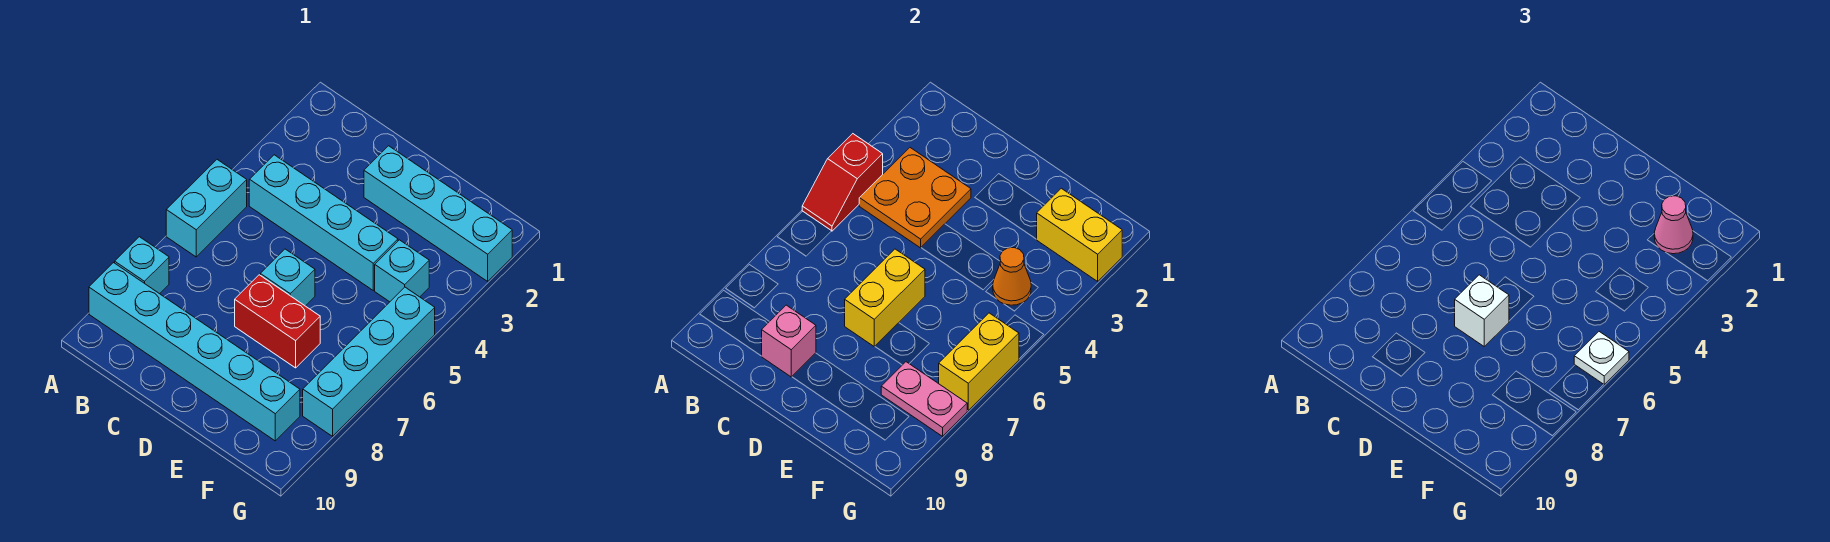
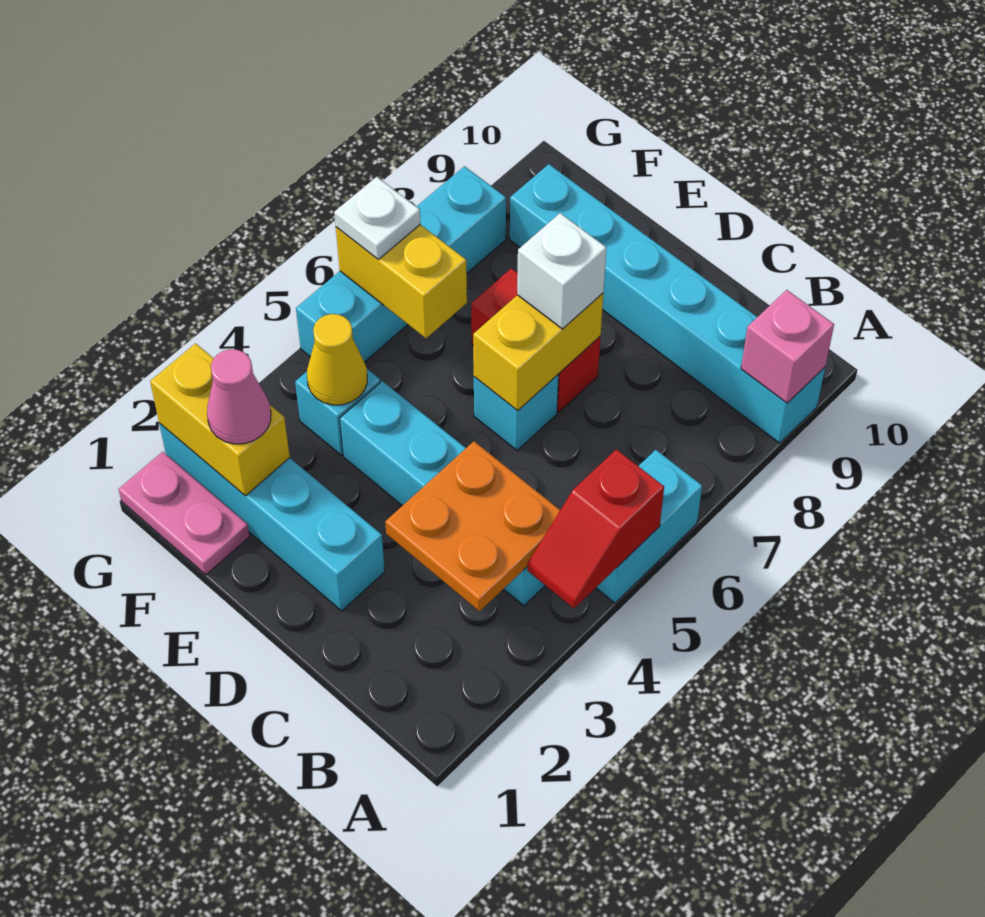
red 1x2 slope [802,134,883,231] -> red 1x2 slope turned to [527,449,664,609]
cyan 1x1 brick [115,237,169,294] -> none
pink 1x1 brick [762,305,816,377] -> pink 1x1 brick moved to [741,290,834,403]
orange 1x1 cone [993,248,1031,305] -> yellow 1x1 cone [307,314,367,405]
pink 1x2 plate [881,362,968,436] -> pink 1x2 plate moved to [119,452,250,575]
yellow 1x2 brick [939,313,1019,410] -> yellow 1x2 brick turned to [336,225,467,338]

